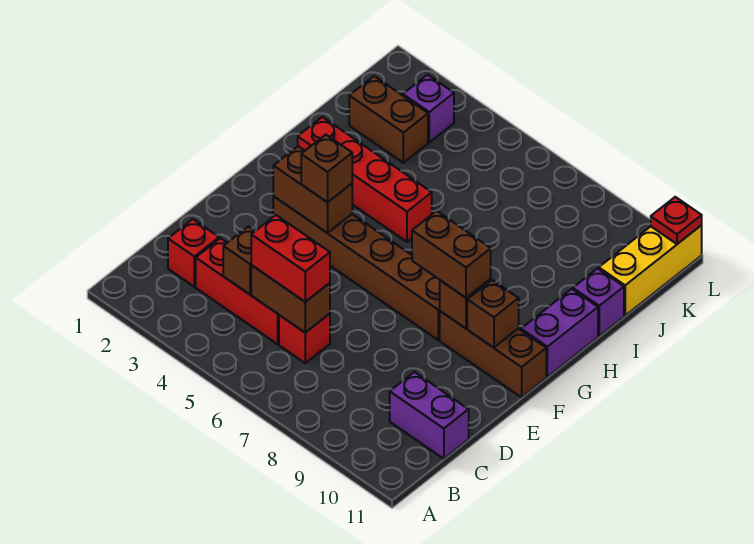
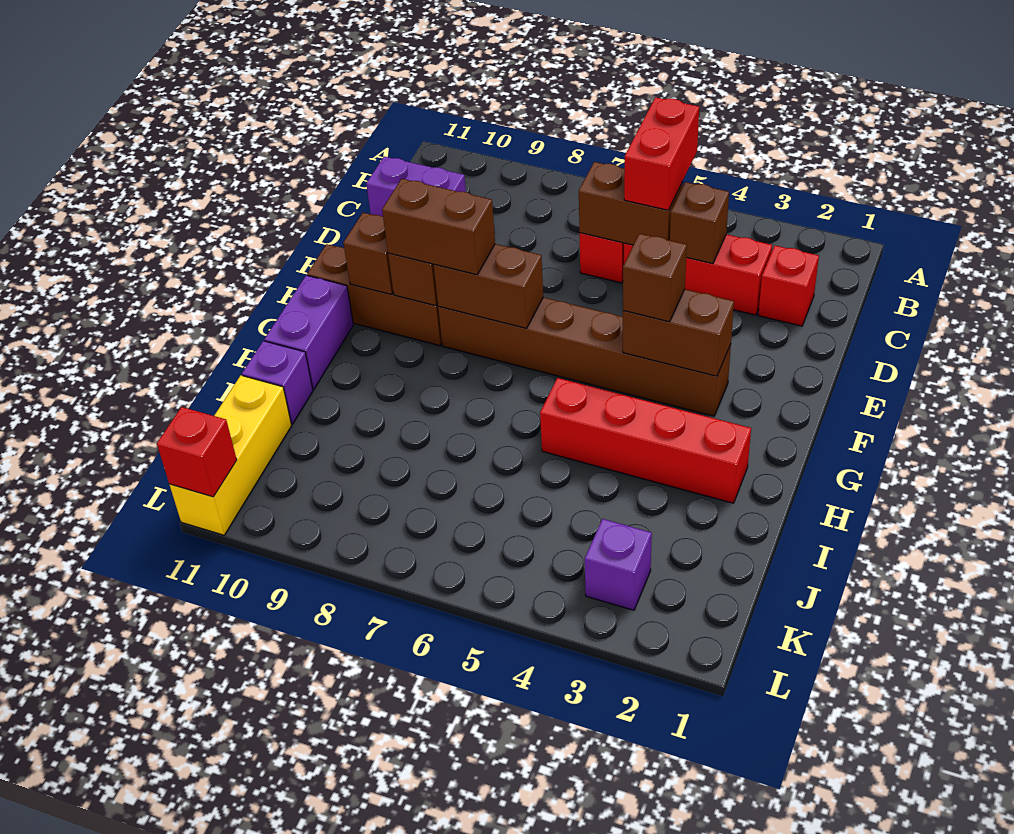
red 1x2 brick [251,215,330,302] -> red 1x2 brick turned to [624,97,699,210]
brown 1x2 brick [349,76,428,163] -> brown 1x2 brick moved to [434,244,543,328]
red 1x1 plate [651,197,702,244] -> red 1x1 brick [157,407,237,497]

